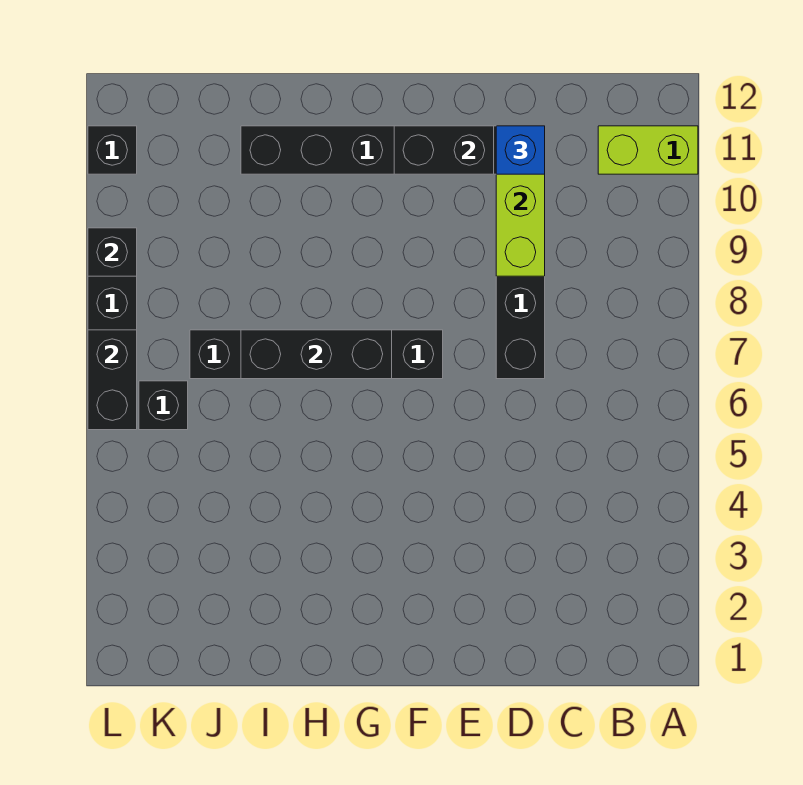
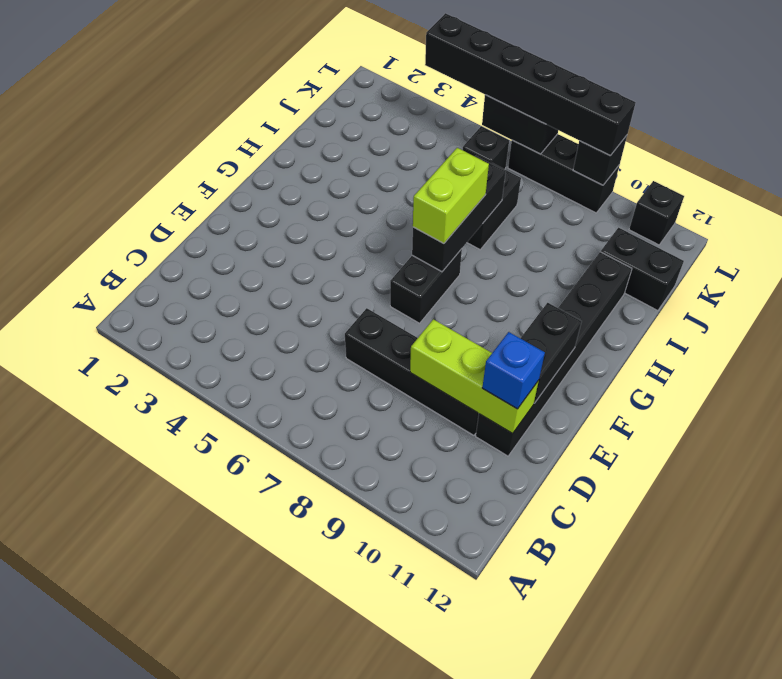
lime 1x2 brick [598,126,698,174] -> lime 1x2 brick moved to [413,148,489,244]
none -> black 1x2 brick [601,228,684,311]
none -> black 1x6 brick [425,13,636,156]

